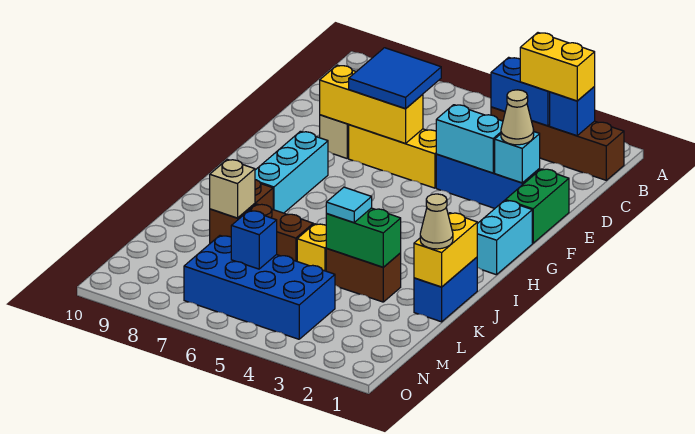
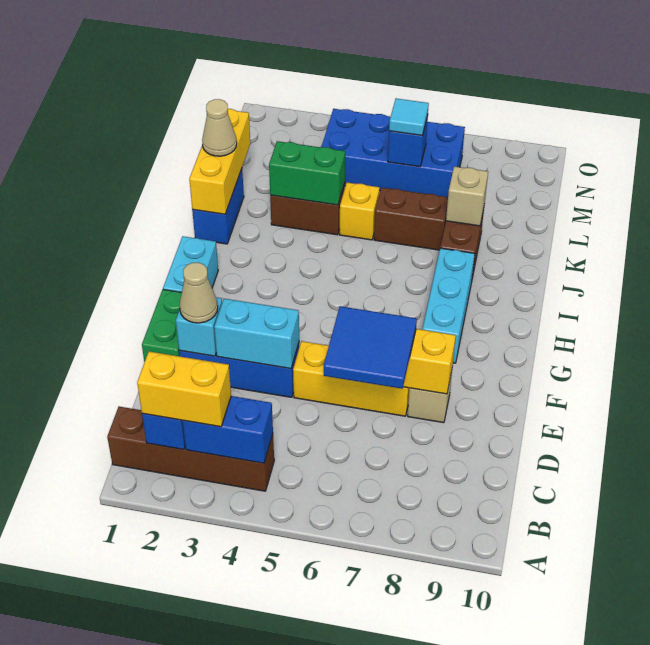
yellow 1x2 brick [414,213,477,287] -> yellow 1x3 brick [189,109,250,214]
cyan 1x1 tile [326,187,372,223] -> cyan 1x1 tile moved to [389,98,429,136]

